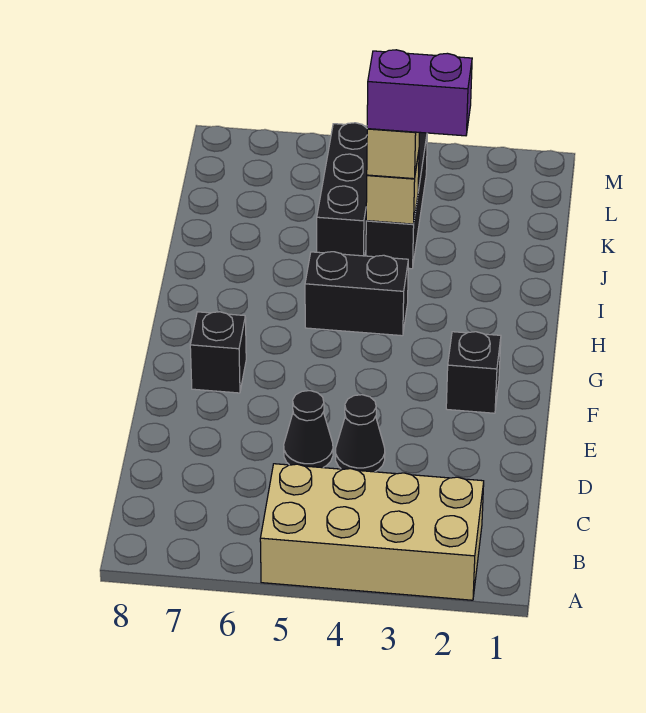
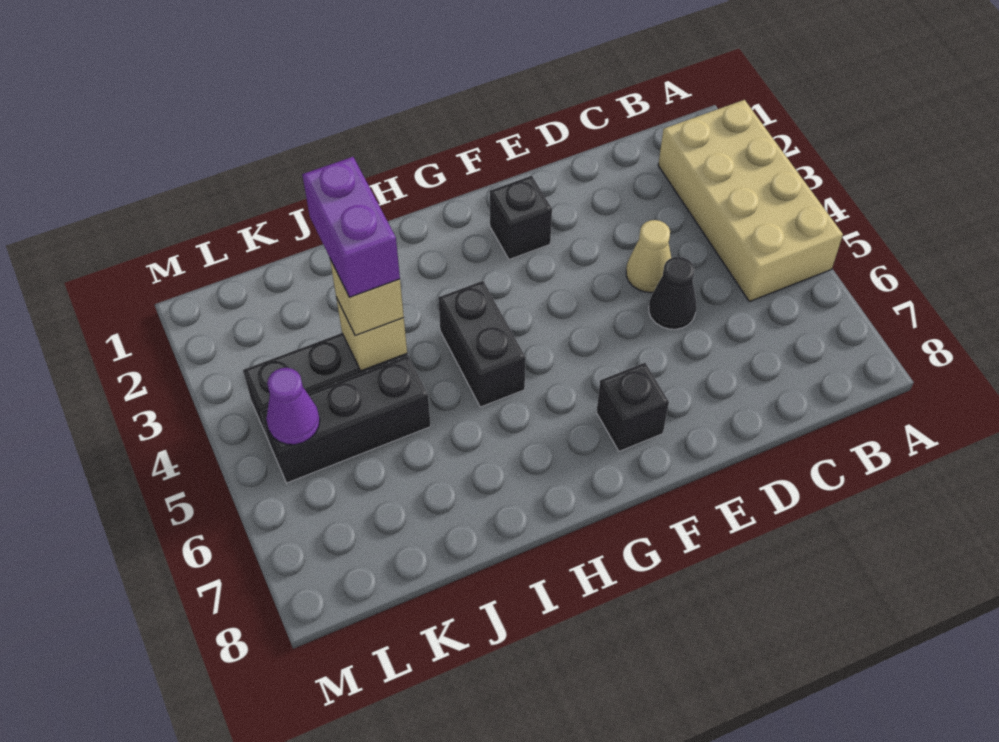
black 1x1 cone [335,395,385,472] -> tan 1x1 cone [626,220,671,292]
none -> purple 1x1 cone [266,368,320,445]

